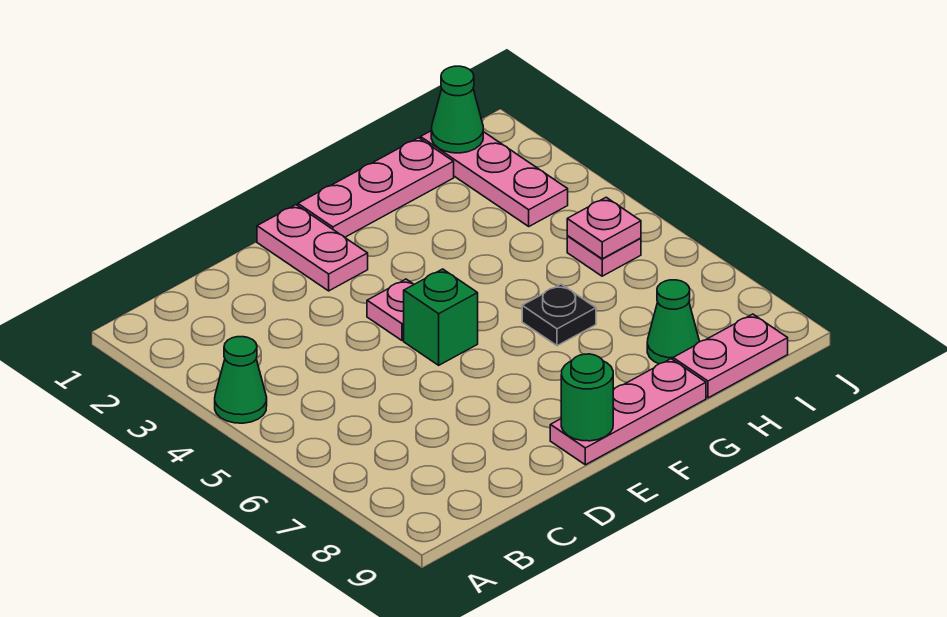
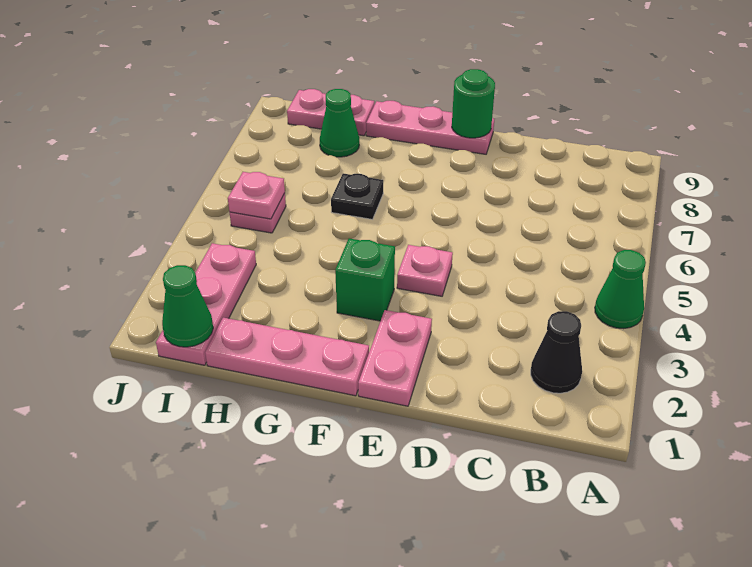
none -> black 1x1 cone [531,311,582,393]
green 1x1 brick [404,269,478,365] -> green 1x1 brick moved to [335,238,395,321]

